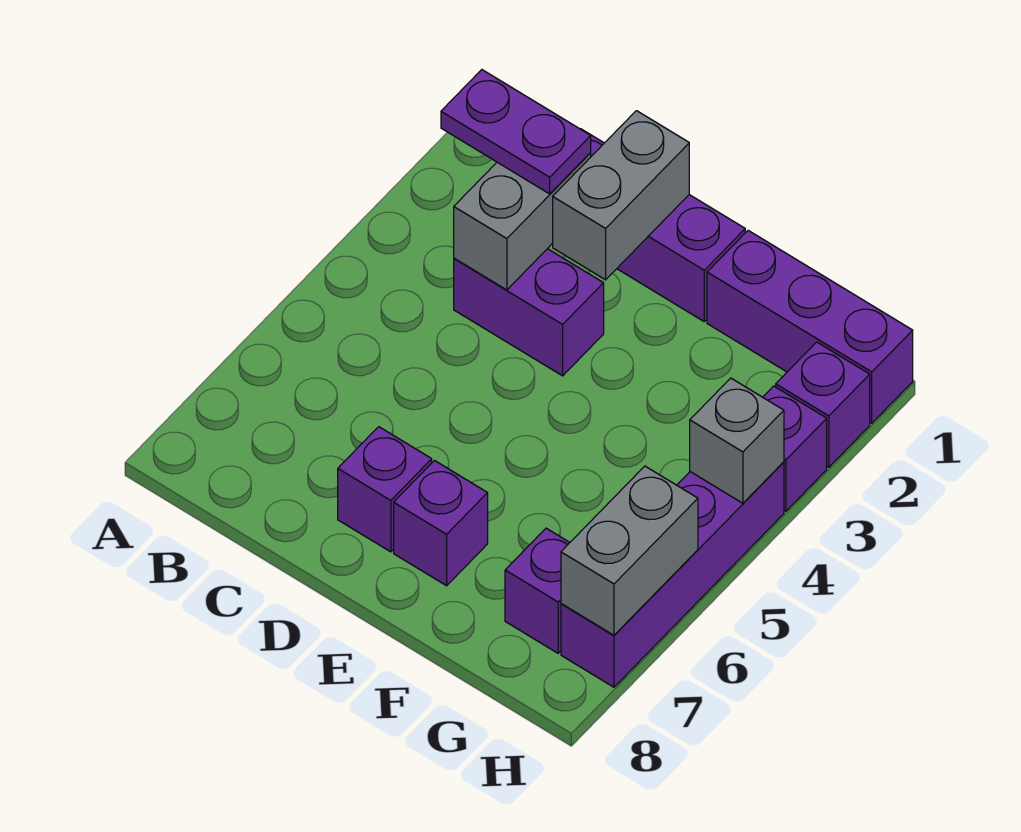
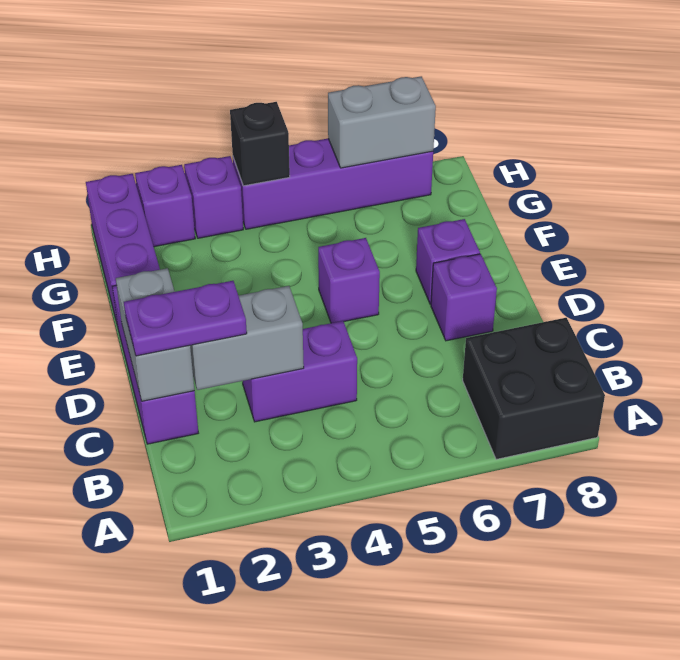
none -> black 2x2 brick [463,318,605,459]
purple 1x2 plate [441,70,591,194] -> purple 1x2 plate turned to [124,281,247,356]
purple 1x2 brick [454,249,604,376] -> purple 1x2 brick turned to [243,321,357,422]
grey 1x2 brick [553,111,689,280] -> grey 1x2 brick turned to [116,268,194,401]
purple 1x1 brick [505,528,570,653] -> purple 1x1 brick moved to [318,238,380,323]
grey 1x1 brick [690,378,784,503] -> black 1x1 brick [230,102,290,186]

